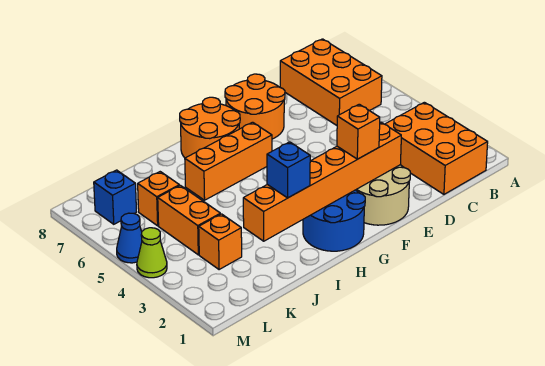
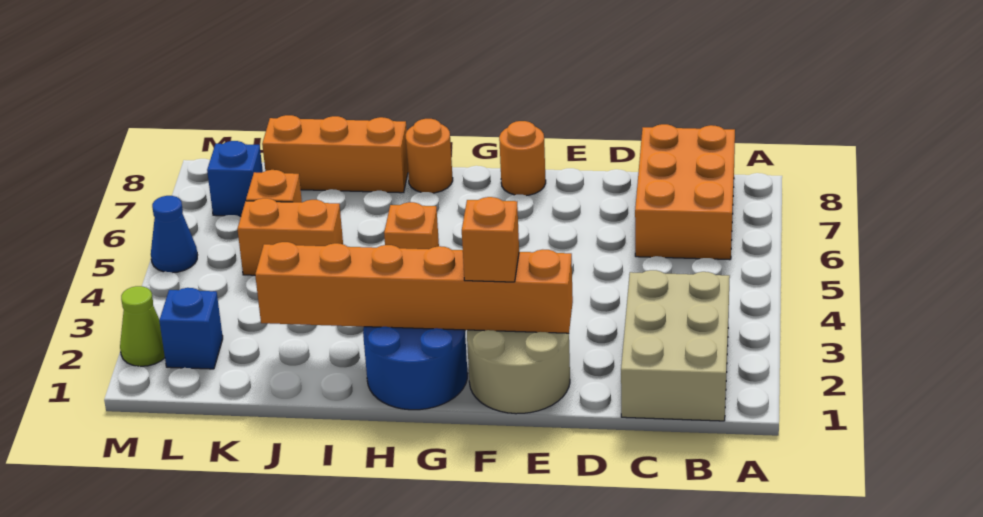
orange 2x3 brick [385,102,488,194] -> tan 2x3 brick [621,270,730,421]
orange 2x2 round brick [225,74,285,139] -> orange 1x1 round brick [499,121,546,196]
orange 1x3 brick [185,122,272,200] -> orange 1x3 brick moved to [262,115,408,193]
orange 2x2 round brick [180,97,240,158] -> orange 1x1 round brick [406,119,453,193]
blue 1x1 brick [267,142,310,198] -> blue 1x1 brick moved to [159,288,223,369]
orange 1x1 brick [199,214,242,270] -> orange 1x1 brick moved to [384,202,439,249]
orange 1x2 brick [158,185,220,255] -> orange 1x2 brick turned to [237,198,343,275]
lime 1x1 cone [137,228,167,278] -> lime 1x1 cone moved to [120,286,165,366]

